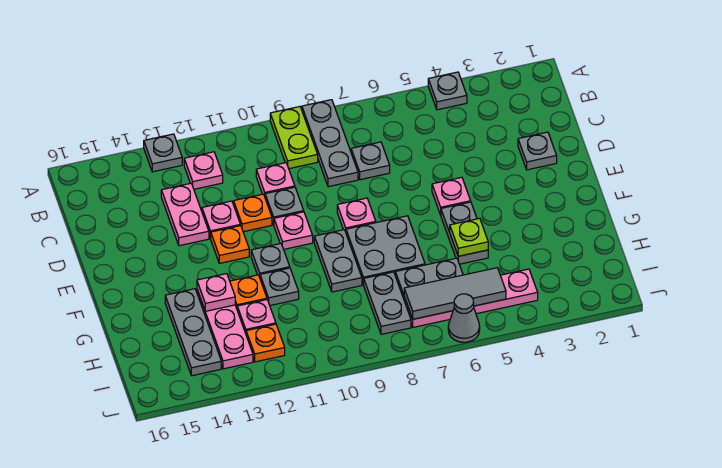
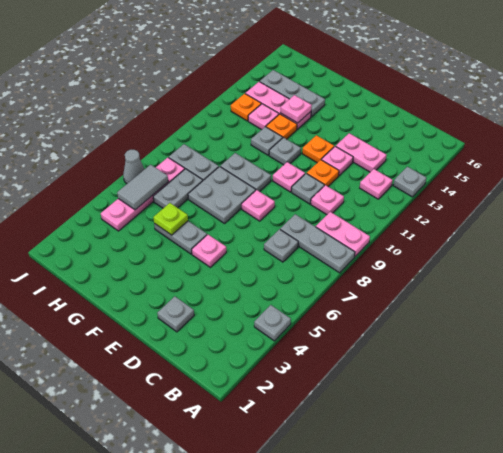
lime 1x2 plate [270,107,318,169] -> pink 1x2 plate [316,212,370,257]
grey 1x3 tile [404,268,506,319] -> grey 1x2 tile [117,165,168,210]

